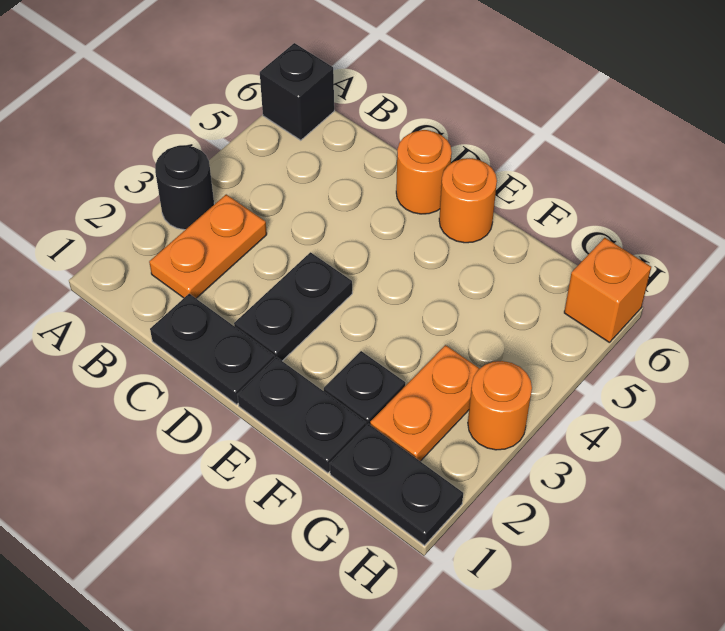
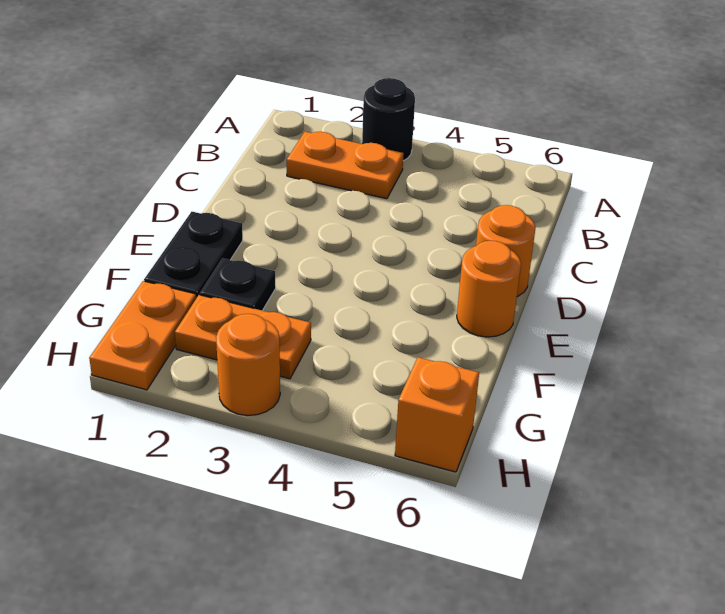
black 1x1 brick [260,43,334,140] -> none
black 1x2 plate [150,294,274,404] -> none
black 1x2 plate [234,252,352,361] -> none
black 1x2 plate [330,424,463,545] -> orange 1x2 plate [89,281,196,390]

